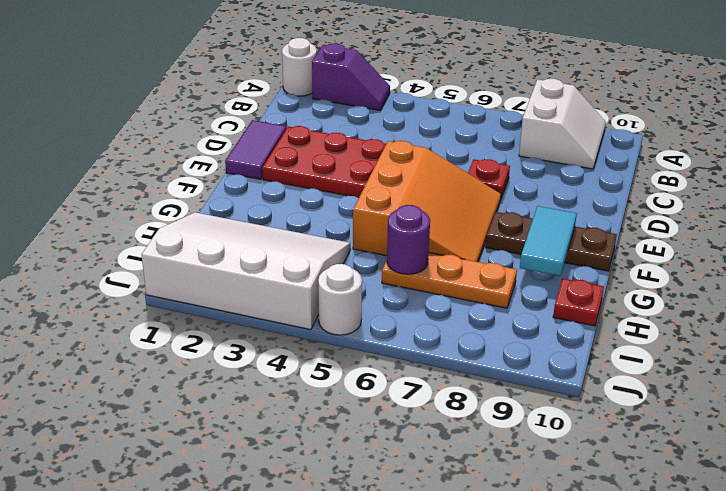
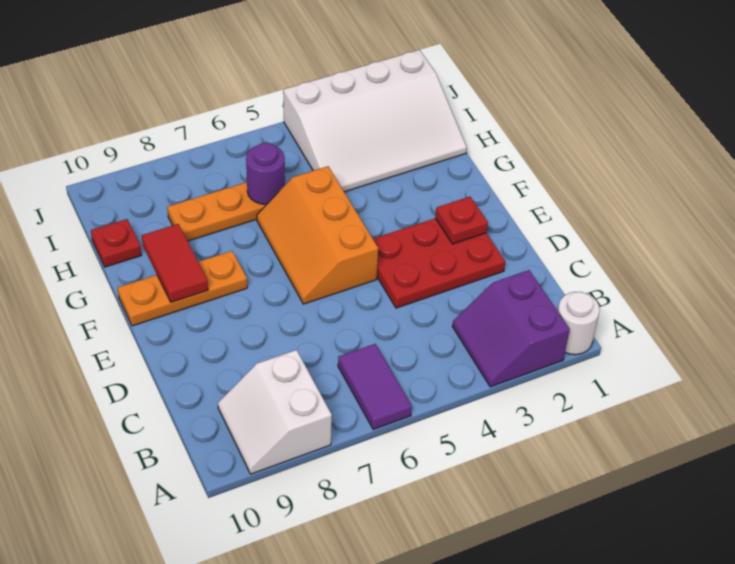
purple 1x2 slope [312,44,390,110] -> purple 2x2 slope [452,270,570,387]
purple 1x2 tile [225,120,286,179] -> purple 1x2 tile moved to [338,344,412,429]
red 1x1 plate [468,159,510,198] -> red 1x1 plate moved to [435,197,488,244]
orange 3x3 slope [353,141,501,262] -> orange 2x3 slope [257,166,378,304]
brown 1x3 plate [485,212,617,271] -> orange 1x3 plate [118,251,247,326]
cyan 1x2 tile [520,206,577,276] -> red 1x2 tile [142,224,208,302]
white 1x1 round brick [318,264,362,335] -> none

